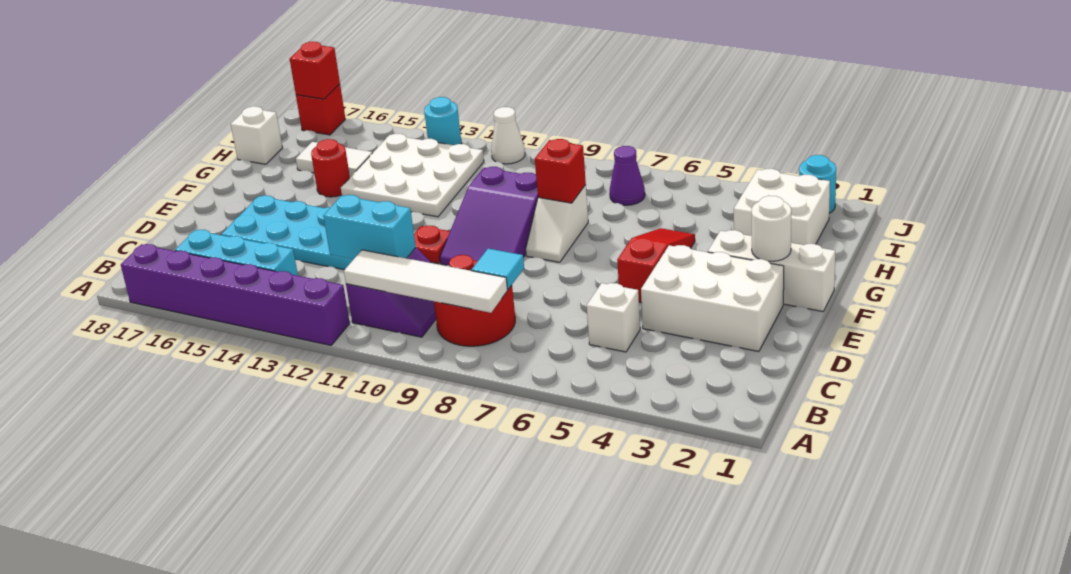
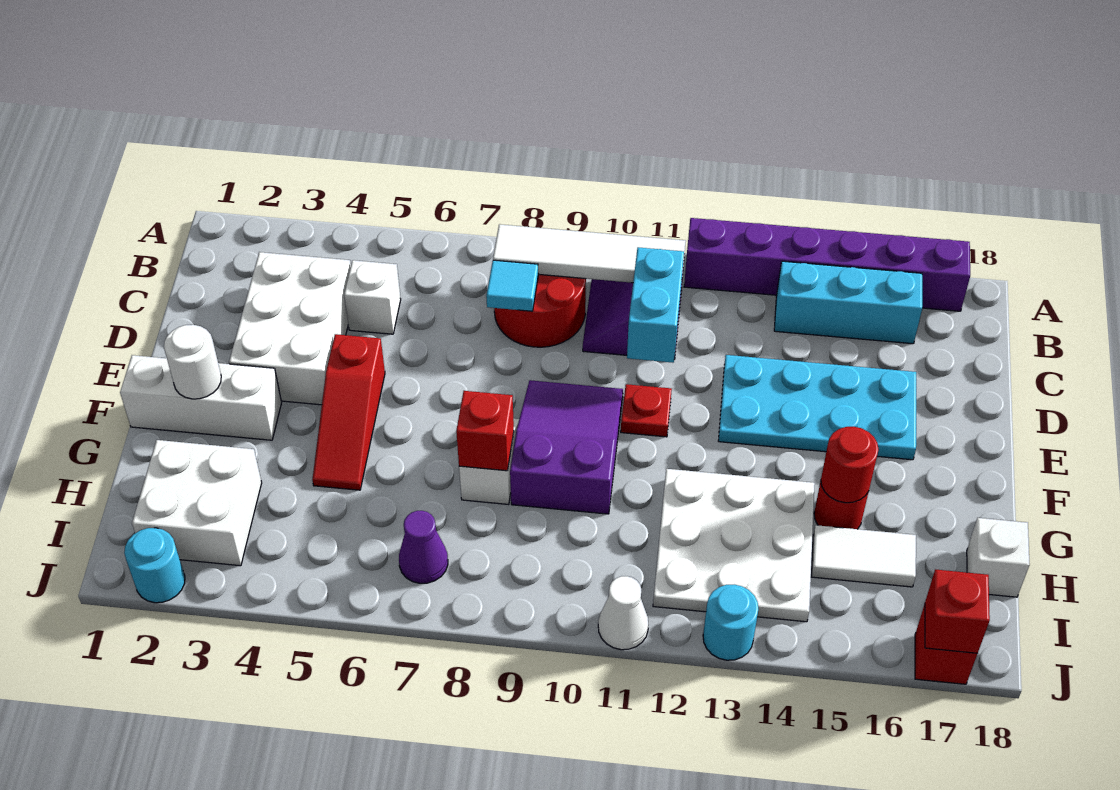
cyan 1x2 brick [323,195,416,259] -> cyan 1x2 brick turned to [627,247,684,363]
white 2x3 brick [641,245,784,352] -> white 2x3 brick turned to [229,252,351,405]
none -> red 1x1 round brick [821,427,879,503]

